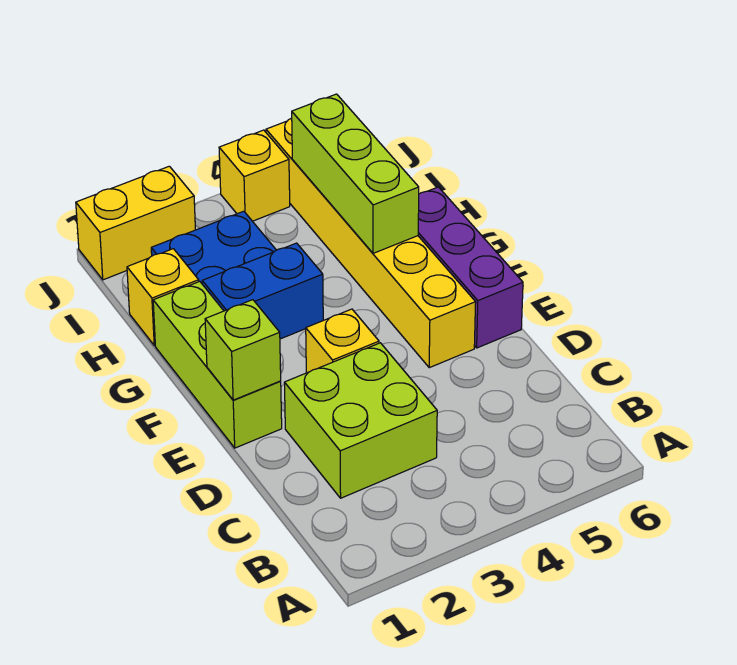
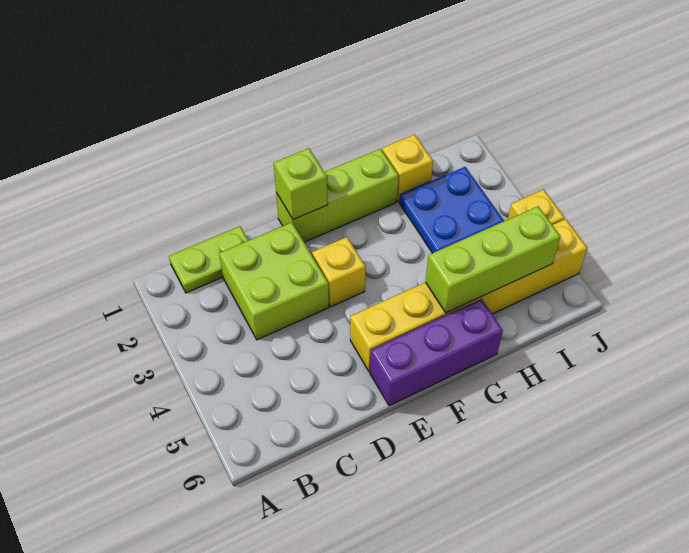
none -> lime 1x2 plate [169,226,248,293]
blue 1x2 brick [202,243,323,339] -> none
yellow 1x2 brick [76,166,195,280] -> none

